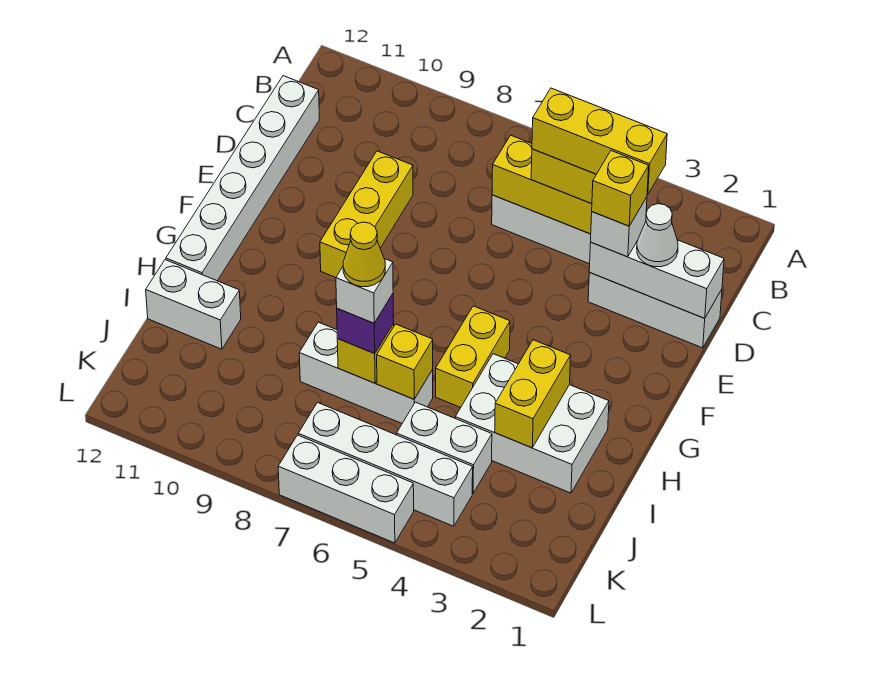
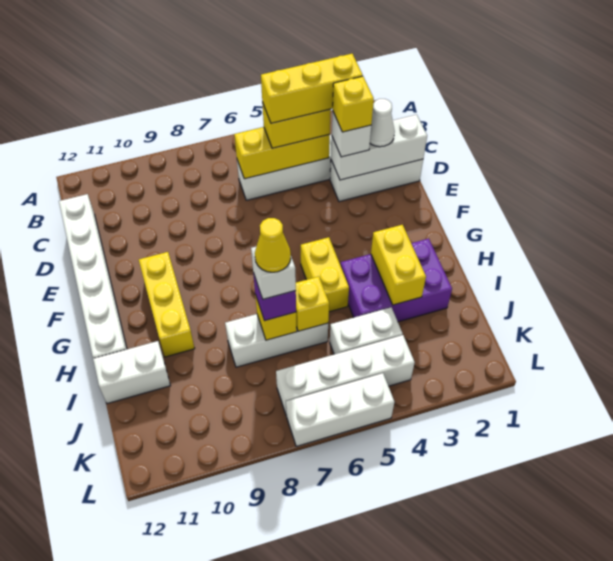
yellow 1x3 brick [320,151,413,278] -> yellow 1x3 brick moved to [139,252,195,357]
white 2x3 brick [455,354,609,493] -> purple 2x3 brick [341,239,452,322]

